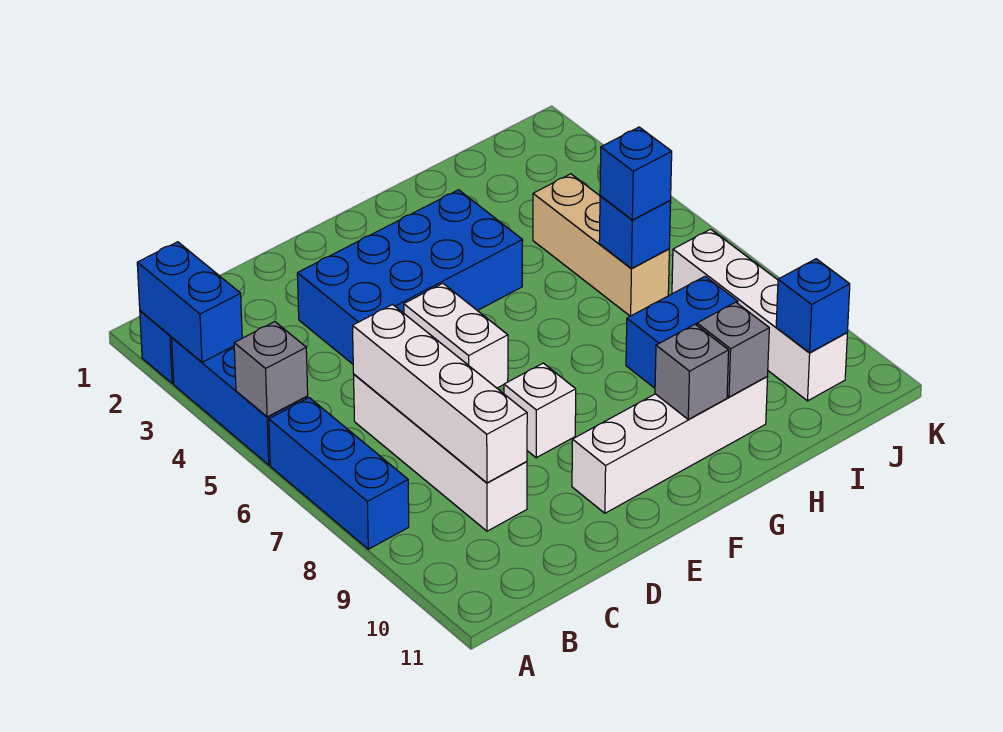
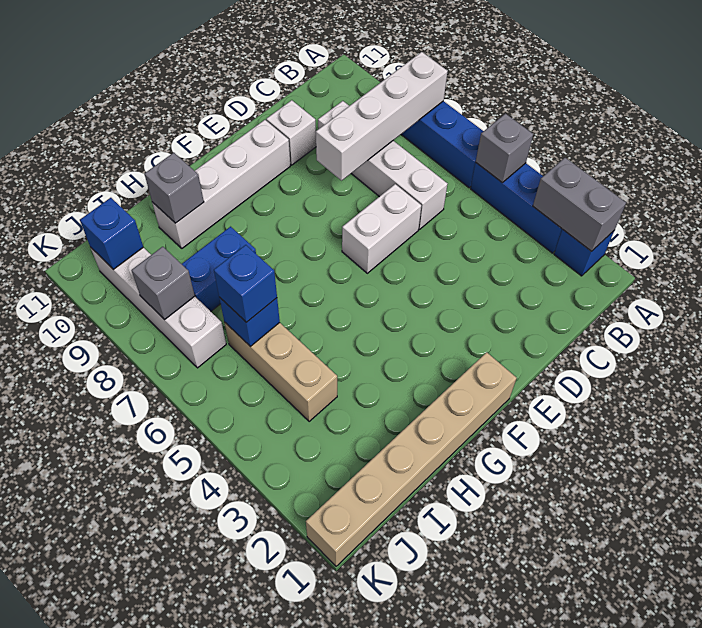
blue 1x2 brick [137,242,242,362] -> grey 1x2 brick [533,158,626,251]
white 1x4 brick [353,305,527,483] -> white 1x4 brick turned to [316,52,448,180]
blue 2x4 brick [297,190,523,364] -> none
white 1x2 brick [404,283,508,388] -> white 1x2 brick turned to [342,184,421,273]
white 1x1 brick [504,363,576,458] -> white 1x1 brick moved to [266,100,316,165]
none -> tan 1x6 brick [306,352,517,566]
grey 1x1 brick [655,324,729,419] -> grey 1x1 brick moved to [132,247,195,320]

